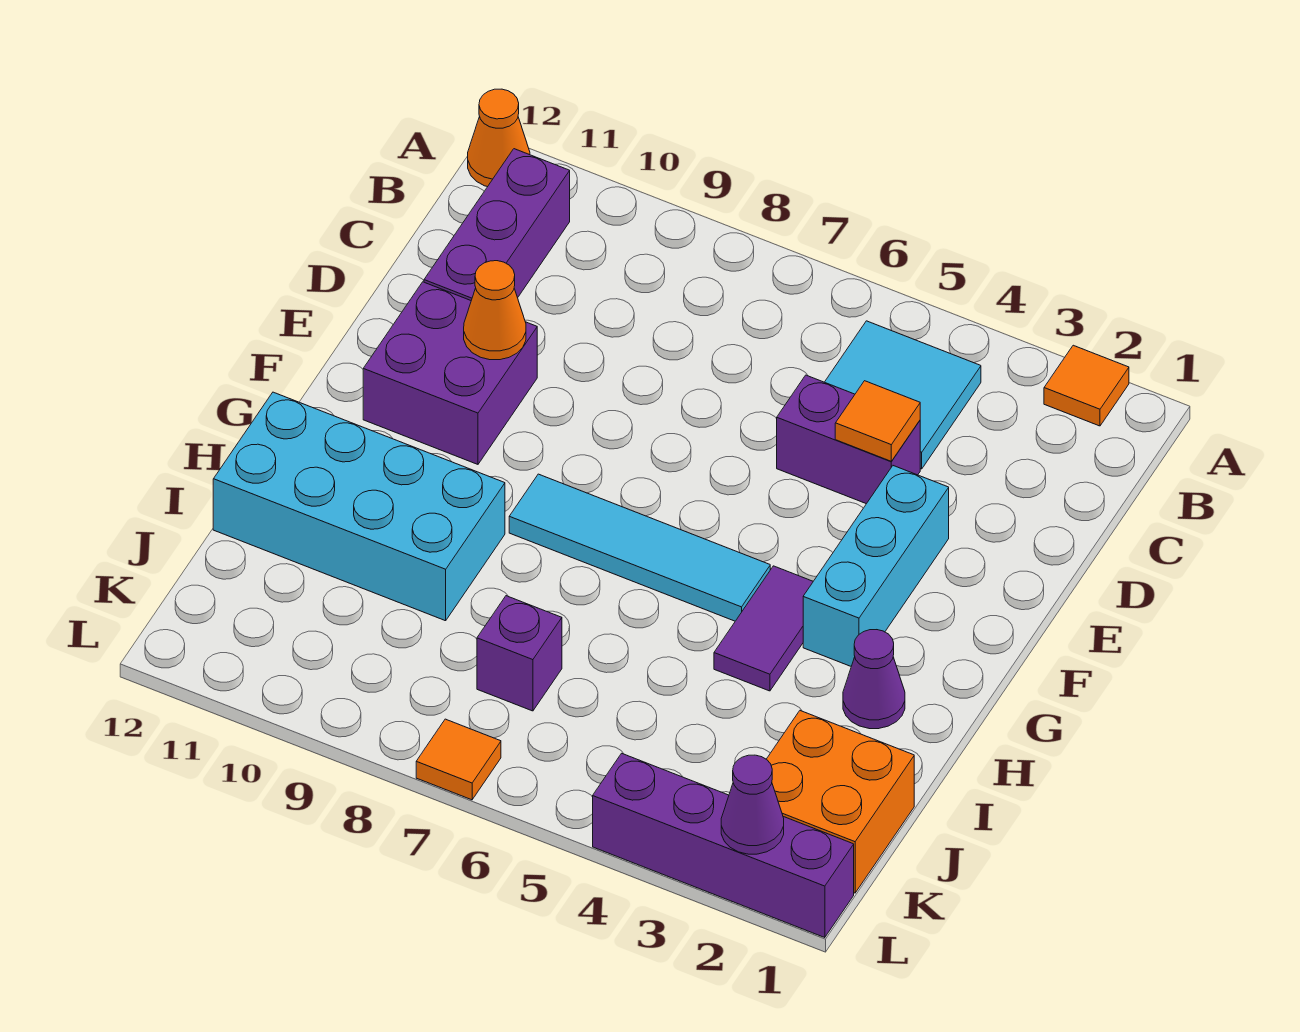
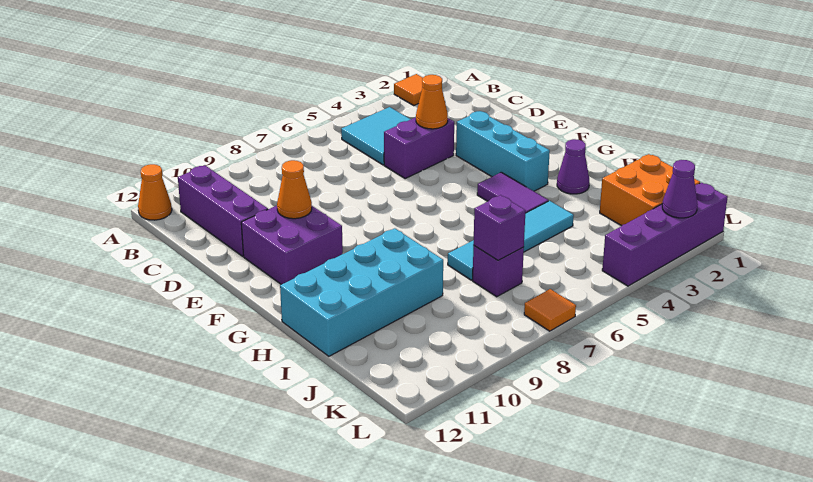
orange 1x1 tile [835,381,920,461] -> orange 1x1 cone [416,75,448,129]
cyan 1x4 tile [509,474,770,621] -> cyan 1x4 tile moved to [448,201,574,280]
none -> purple 1x1 brick [473,195,526,261]

